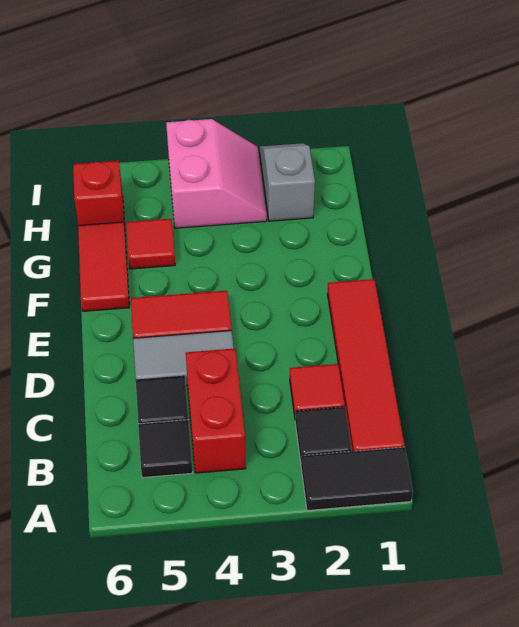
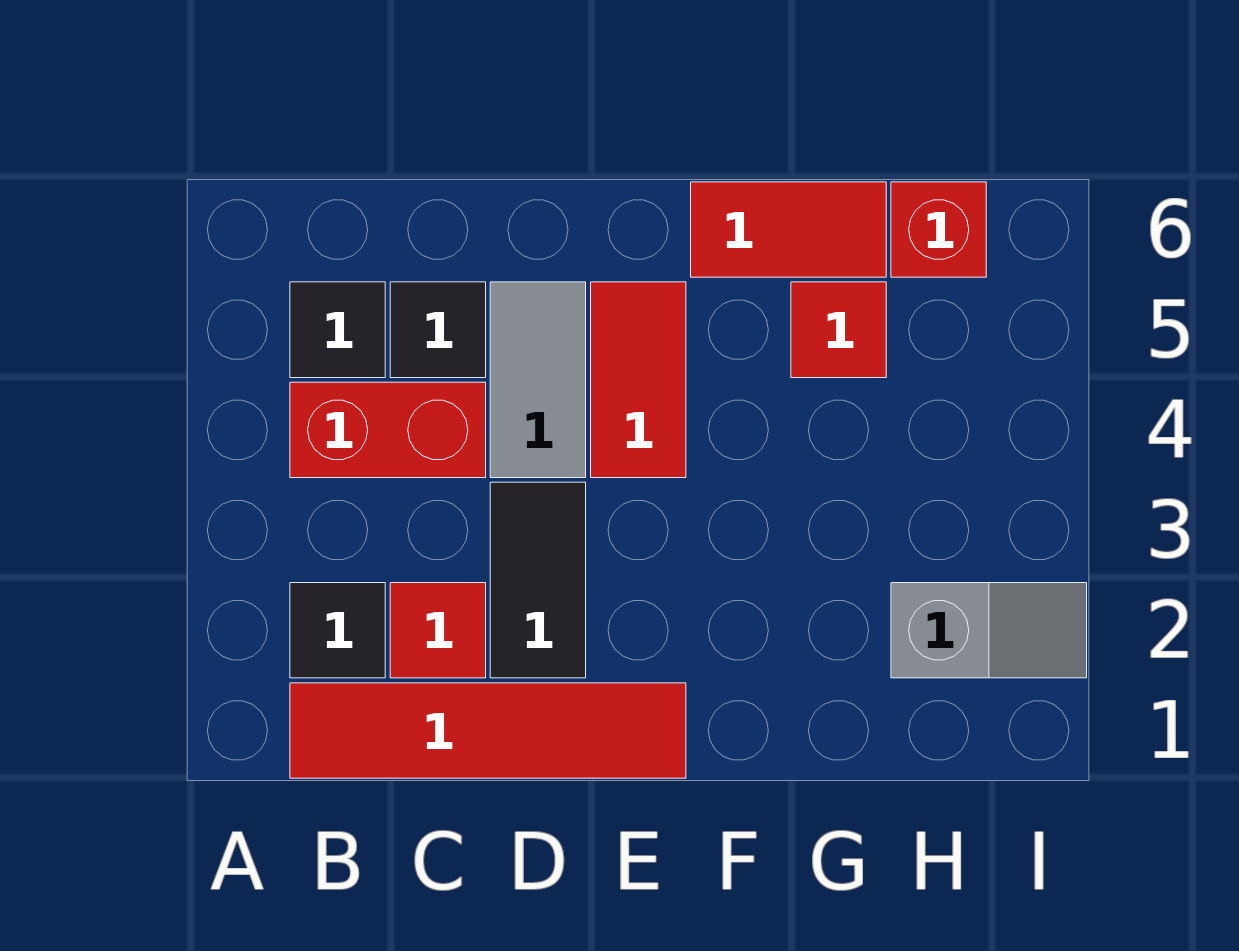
black 1x2 tile [301,447,413,511] -> black 1x2 tile moved to [490,482,586,678]
pink 2x2 slope [166,119,267,228] -> none

